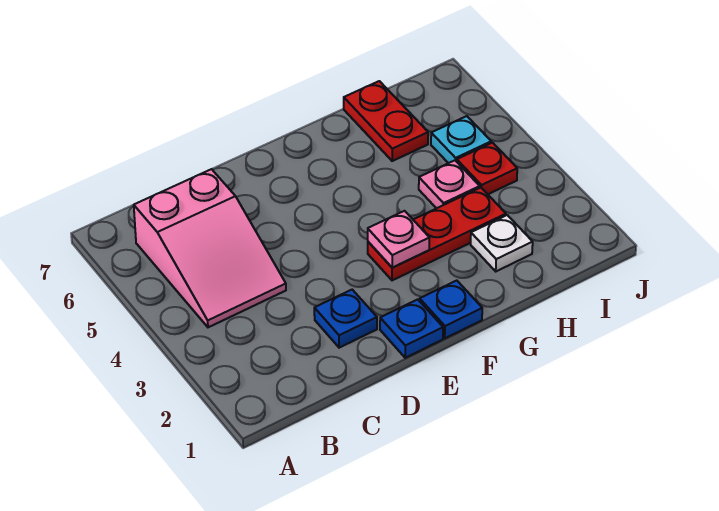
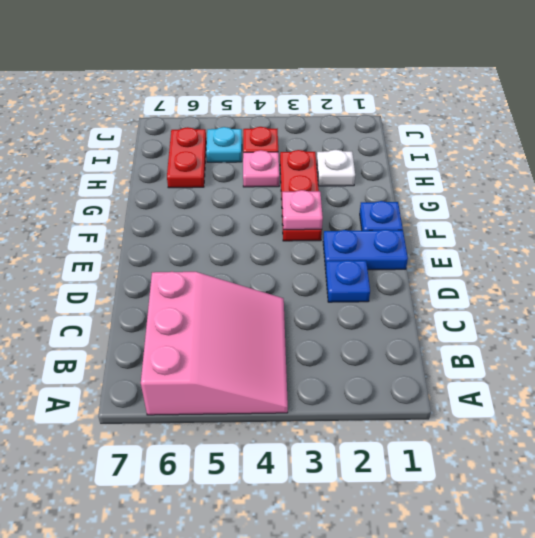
pink 2x3 slope [134,169,286,327] -> pink 3x3 slope [141,272,288,415]
blue 1x1 plate [380,299,443,358] -> blue 1x2 plate [323,229,408,270]
red 1x2 plate [344,81,428,161] -> red 1x2 plate turned to [167,127,206,188]

